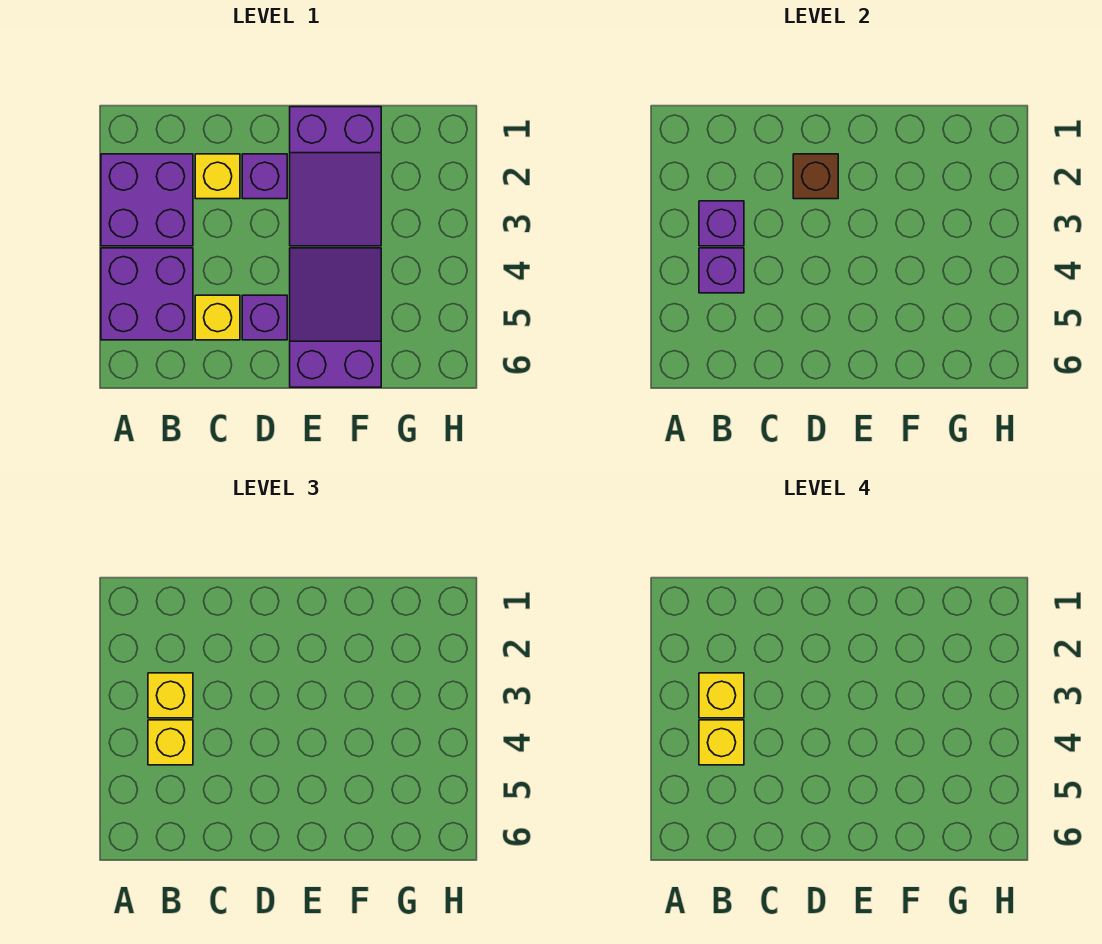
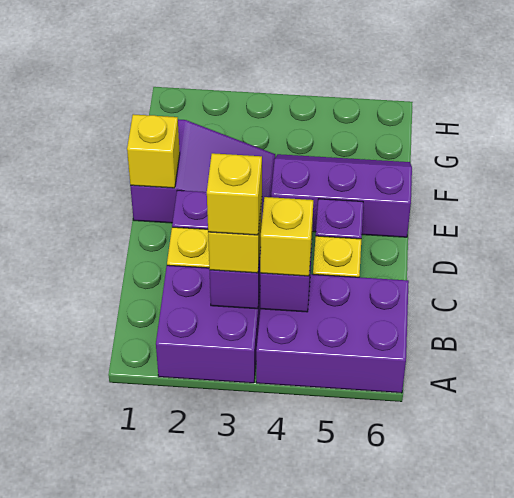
purple 2x2 brick [101,248,193,340] -> purple 2x3 brick [256,274,409,393]
yellow 1x1 brick [699,720,744,765] -> yellow 1x1 brick moved to [127,114,180,188]
brown 1x1 brick [793,154,838,199] -> none
purple 2x3 slope [290,248,381,387] -> purple 2x3 slope turned to [271,154,412,237]

